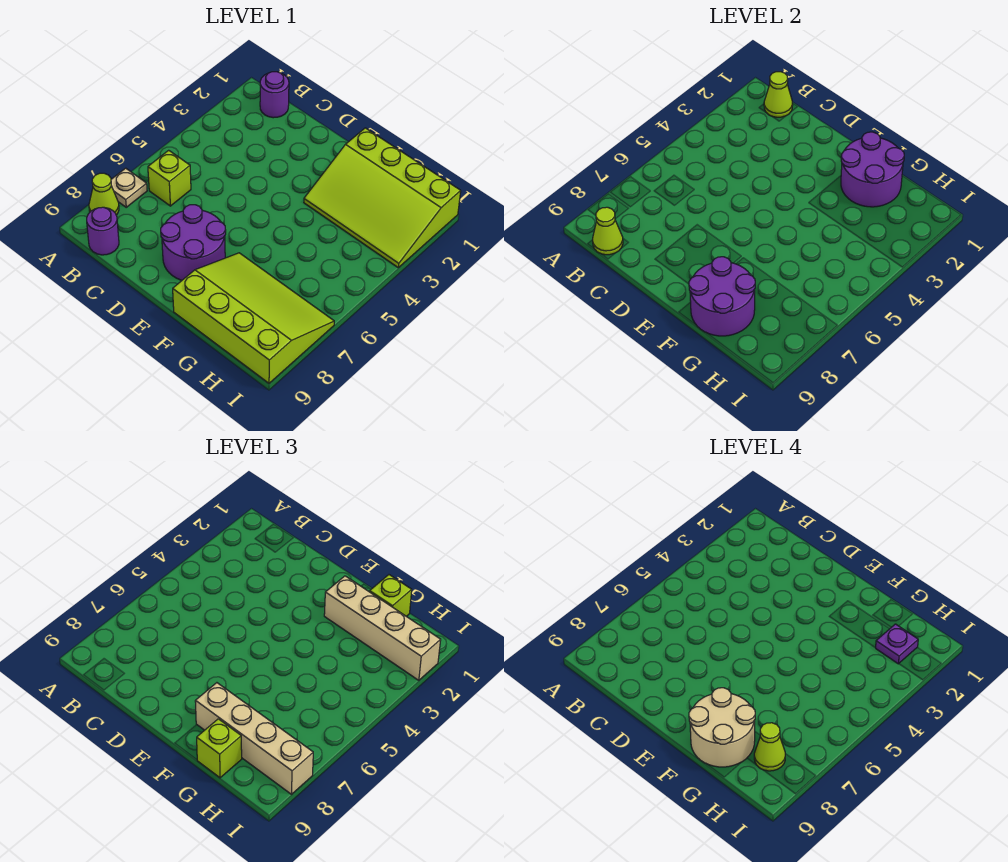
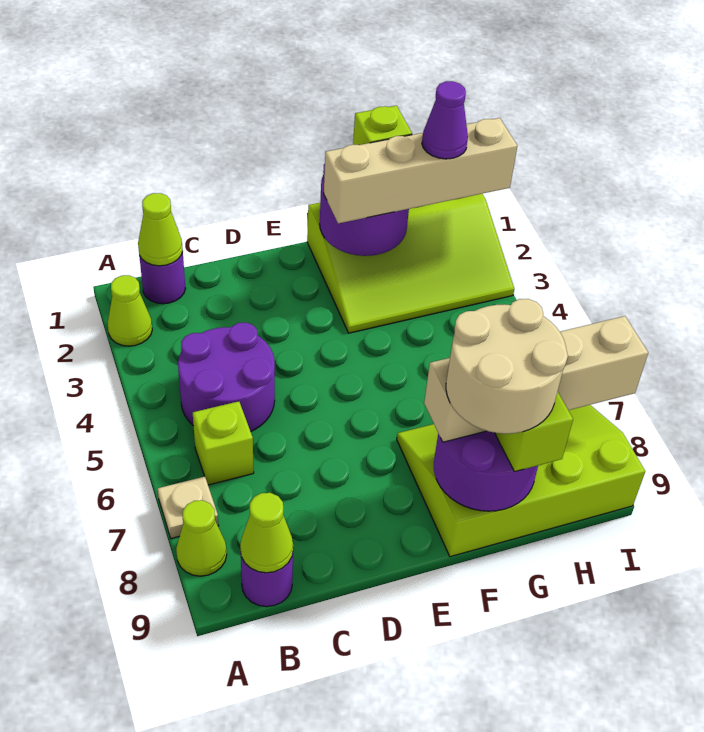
purple 2x2 round brick [161,205,226,280] -> purple 2x2 round brick moved to [178,323,275,432]
purple 1x1 plate [876,624,918,664] -> purple 1x1 cone [422,81,468,159]
lime 1x1 cone [754,723,785,771] -> lime 1x1 cone moved to [108,275,152,346]

